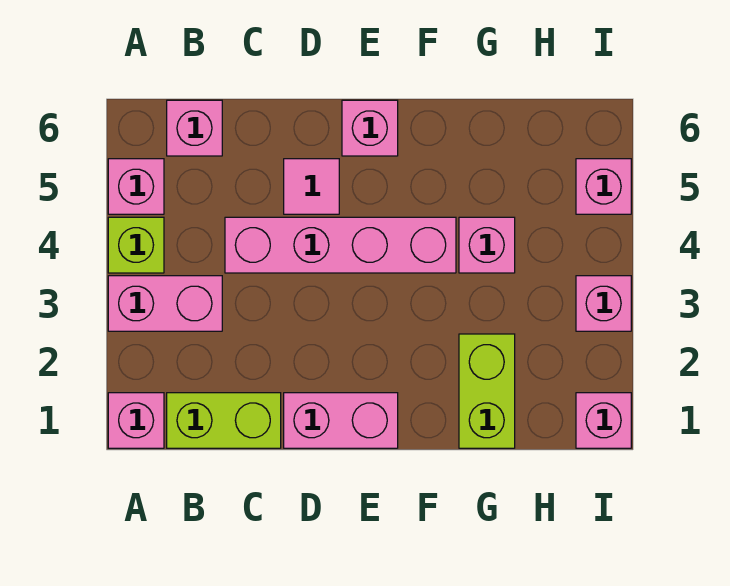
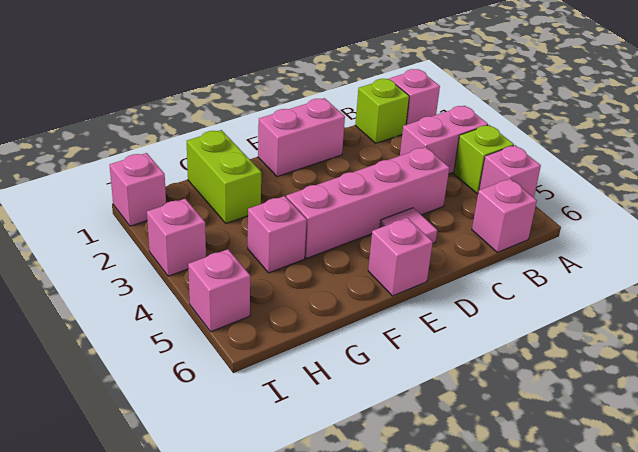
lime 1x2 brick [167,393,281,448] -> lime 1x1 brick [355,79,409,143]

